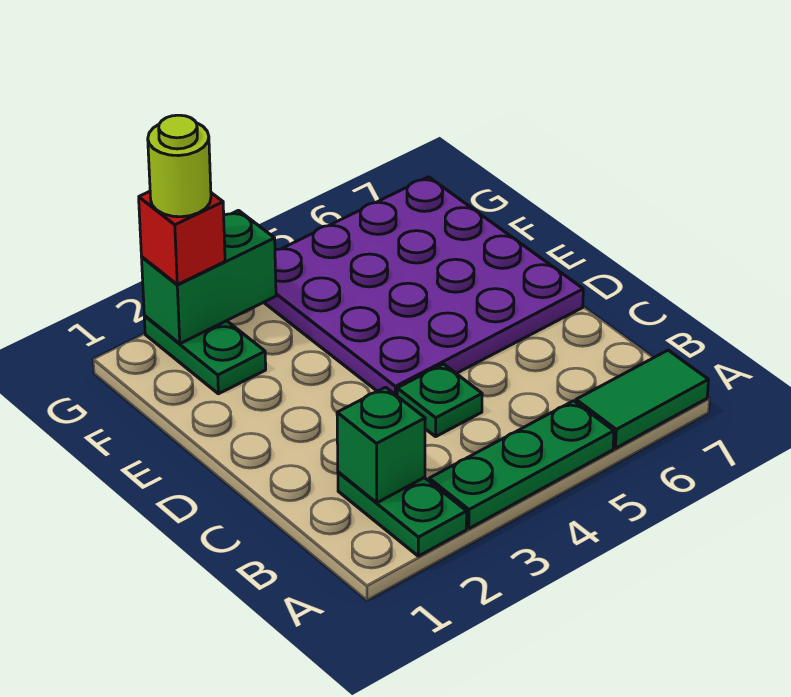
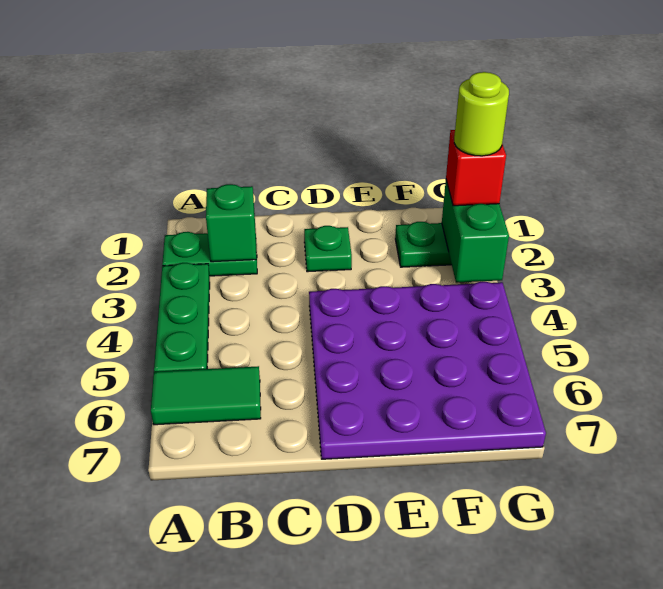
green 1x2 tile [576,350,708,448] -> green 1x2 tile turned to [151,366,261,425]
green 1x1 plate [397,364,482,437] -> green 1x1 plate moved to [304,226,352,272]

